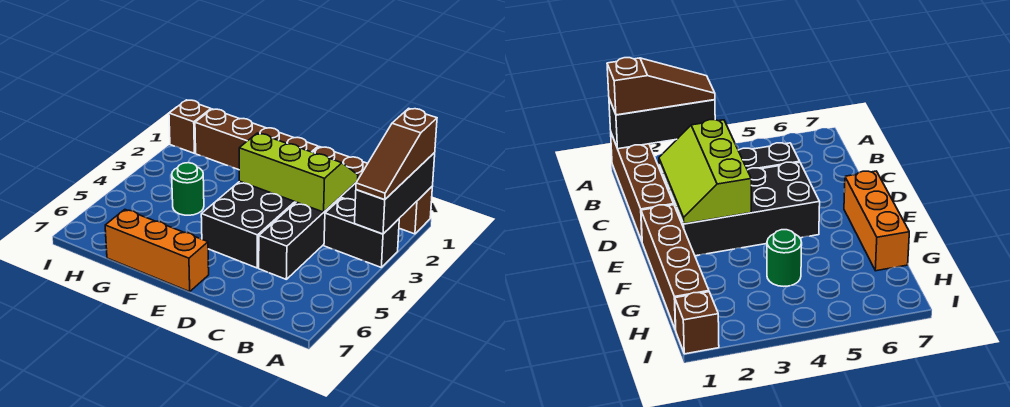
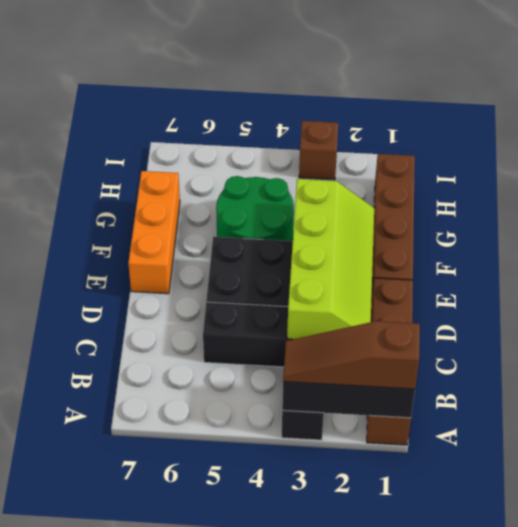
lime 2x3 slope [239,133,358,212] -> lime 2x4 slope [287,179,374,339]
green 1x1 round brick [172,163,204,215] -> green 2x2 round brick [216,176,294,241]
brown 1x1 brick [169,100,211,153] -> brown 1x1 brick moved to [299,121,338,180]

